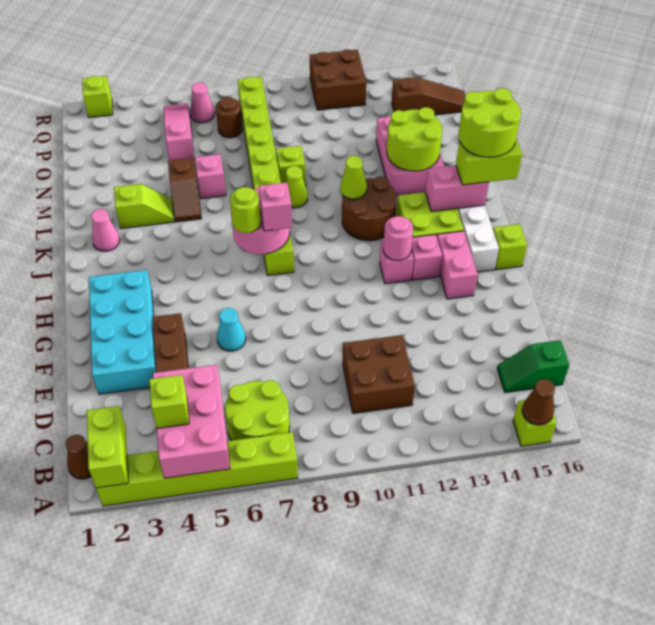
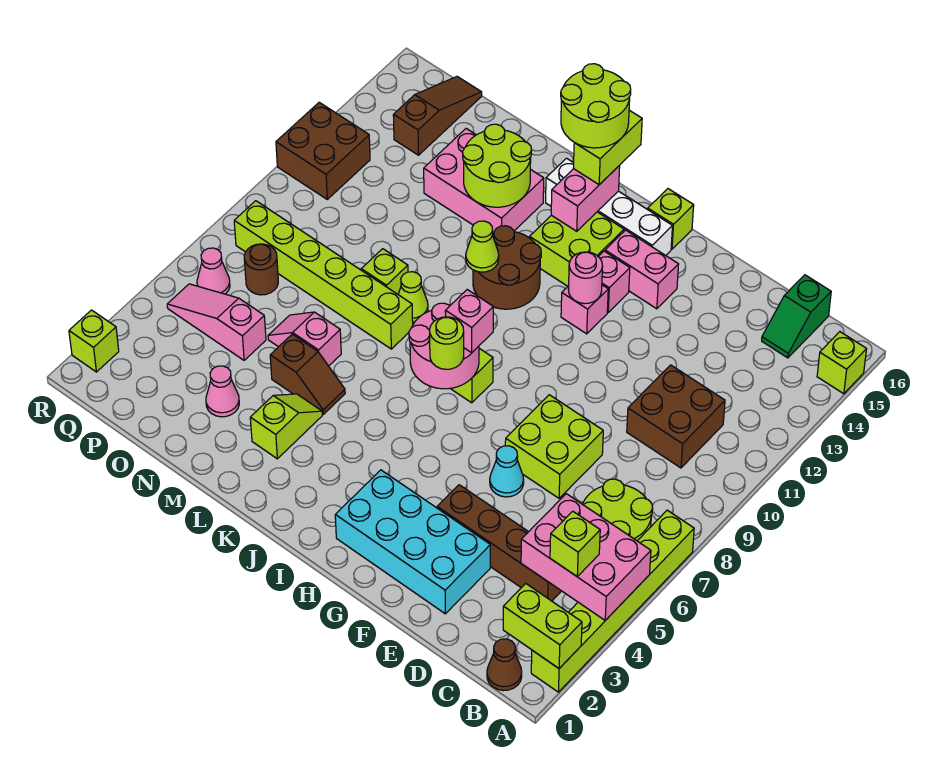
brown 1x1 cone [522,379,555,425] -> none
none -> lime 2x2 brick [505,395,603,498]
pink 1x1 cone [91,209,120,251] -> pink 1x1 cone moved to [206,366,239,417]

